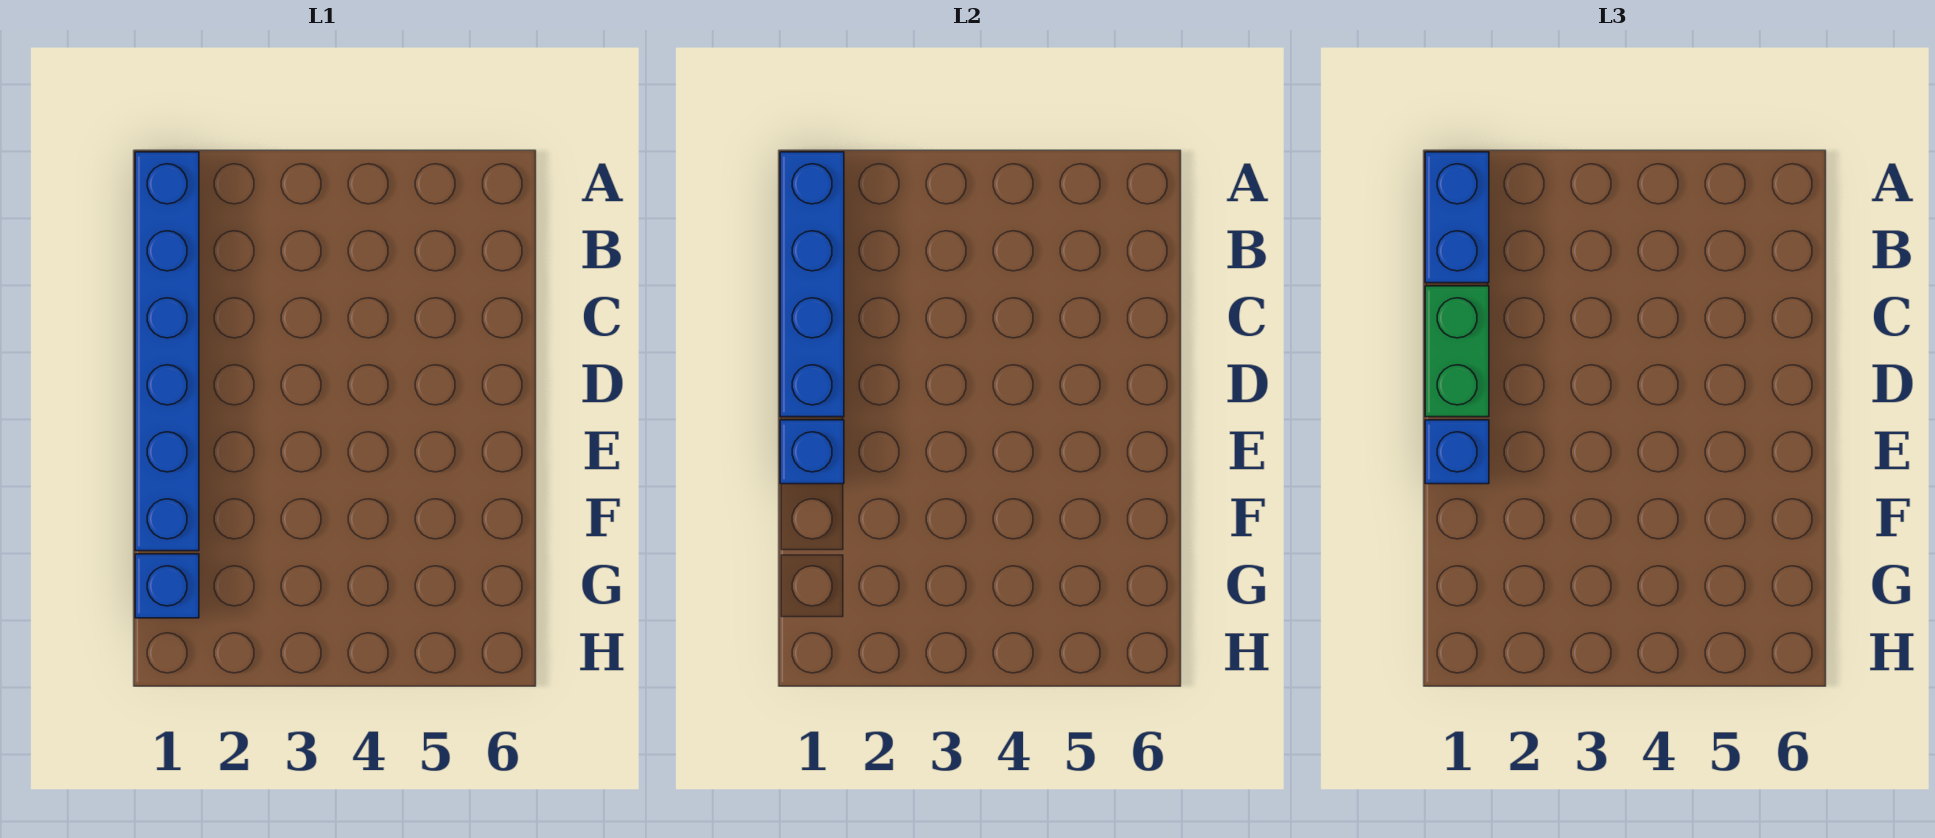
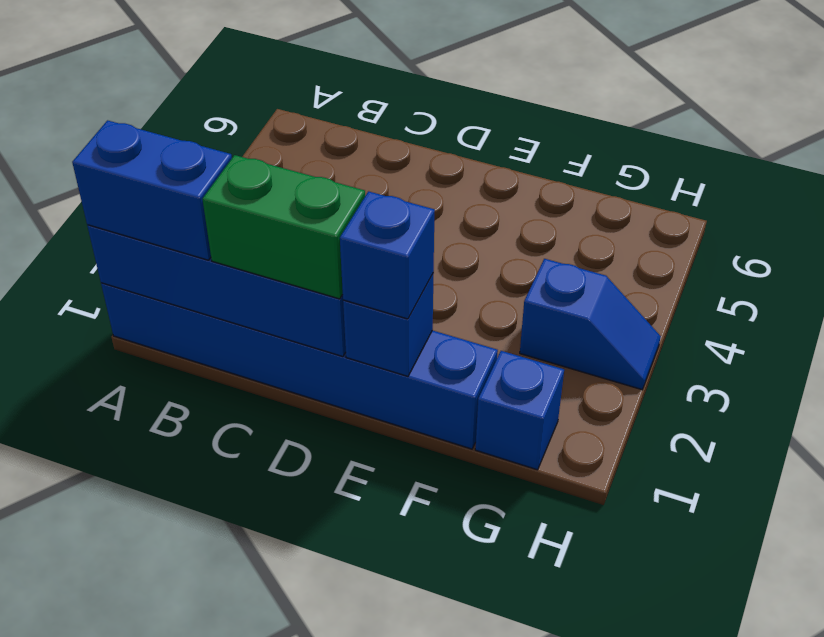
none -> blue 1x2 slope [520,259,661,390]

